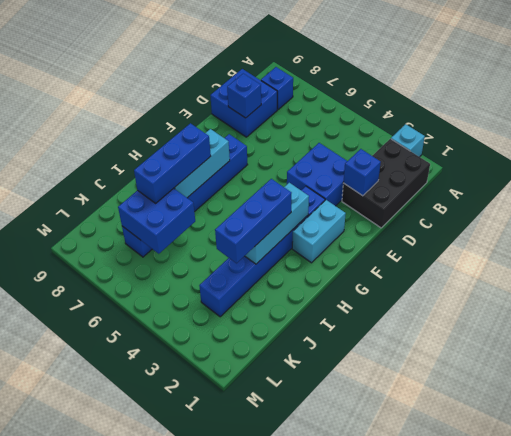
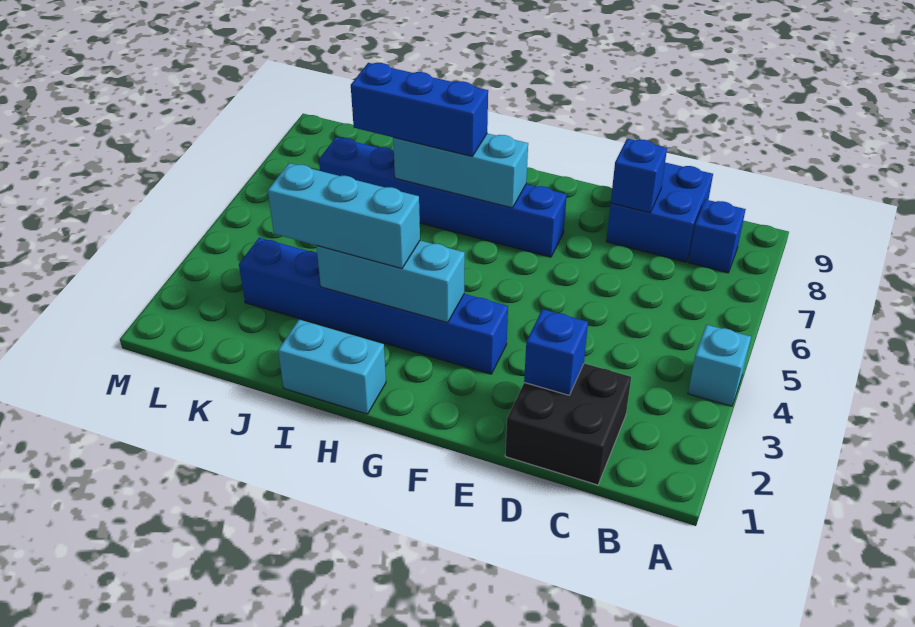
cyan 1x1 brick [391,124,425,157] -> cyan 1x1 brick moved to [688,325,751,406]
black 2x3 brick [342,139,430,228] -> black 2x2 brick [505,363,631,485]
blue 2x2 brick [287,143,347,206] -> none
cyan 1x2 brick [292,200,346,263] -> cyan 1x2 brick moved to [278,320,386,414]
blue 1x3 brick [215,179,291,263] -> cyan 1x3 brick [268,163,420,269]
blue 2x2 brick [118,188,195,254] -> none

